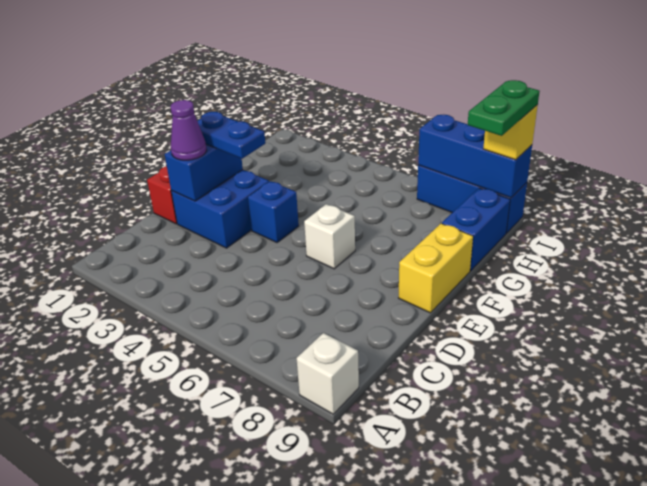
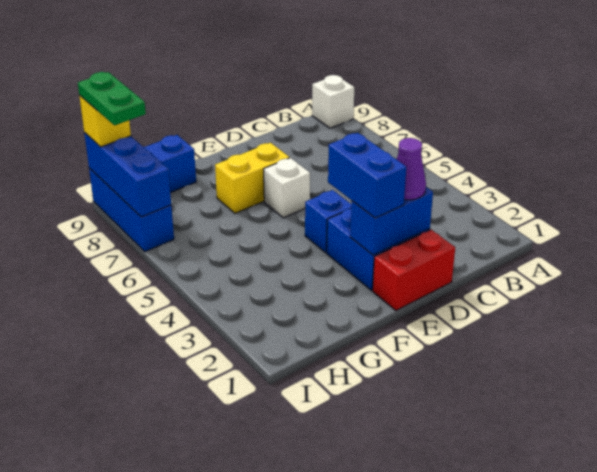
blue 1x2 plate [197,112,265,159] -> blue 1x2 brick [328,133,406,218]
yellow 1x2 brick [399,223,473,313] -> yellow 1x2 brick moved to [215,143,289,213]
green 1x2 plate [468,80,540,136] -> green 1x2 plate turned to [78,72,146,125]

